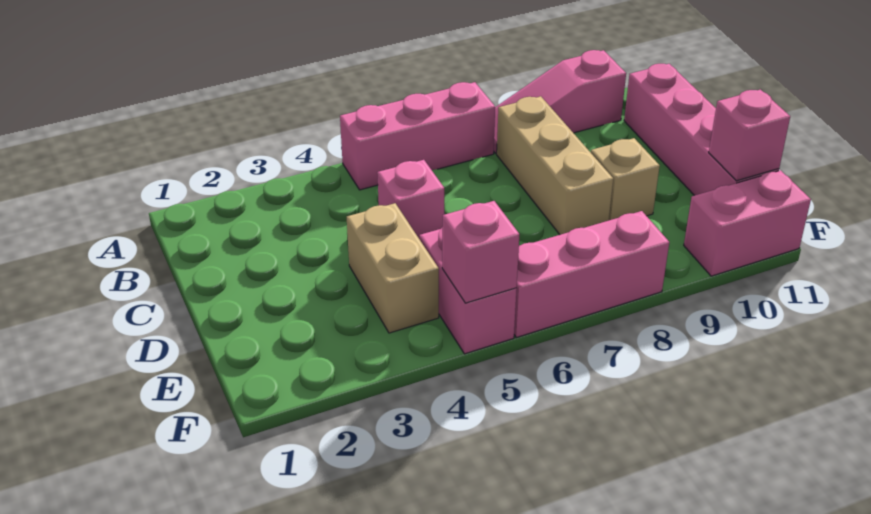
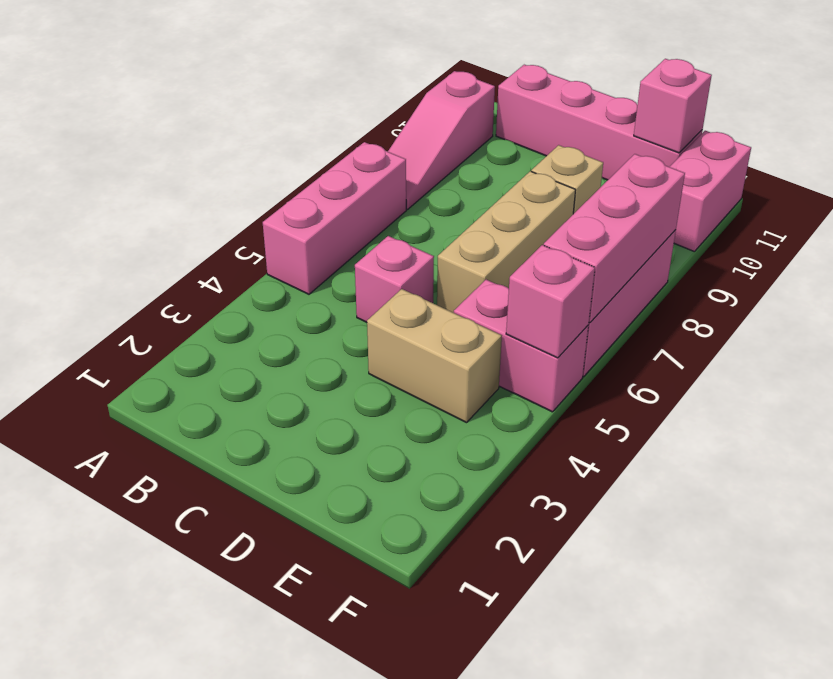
tan 1x3 brick [497,96,613,235] -> tan 1x3 brick turned to [437,171,575,313]
none -> pink 1x3 brick [544,154,685,323]

